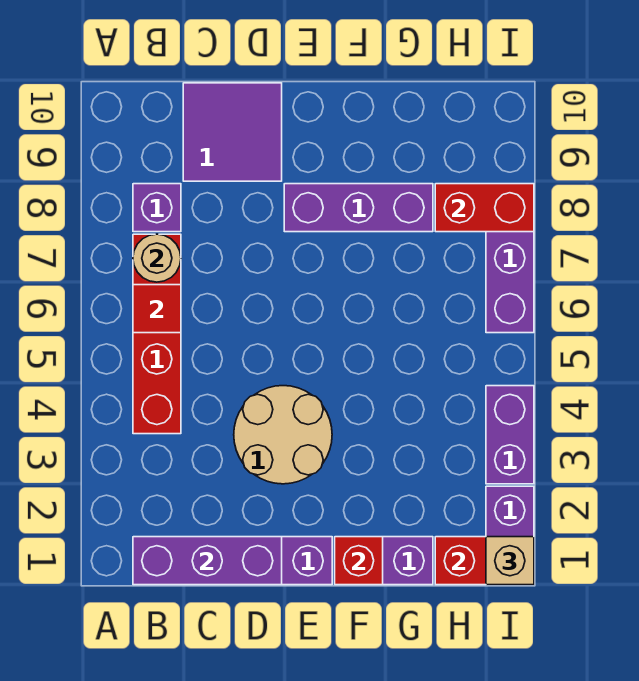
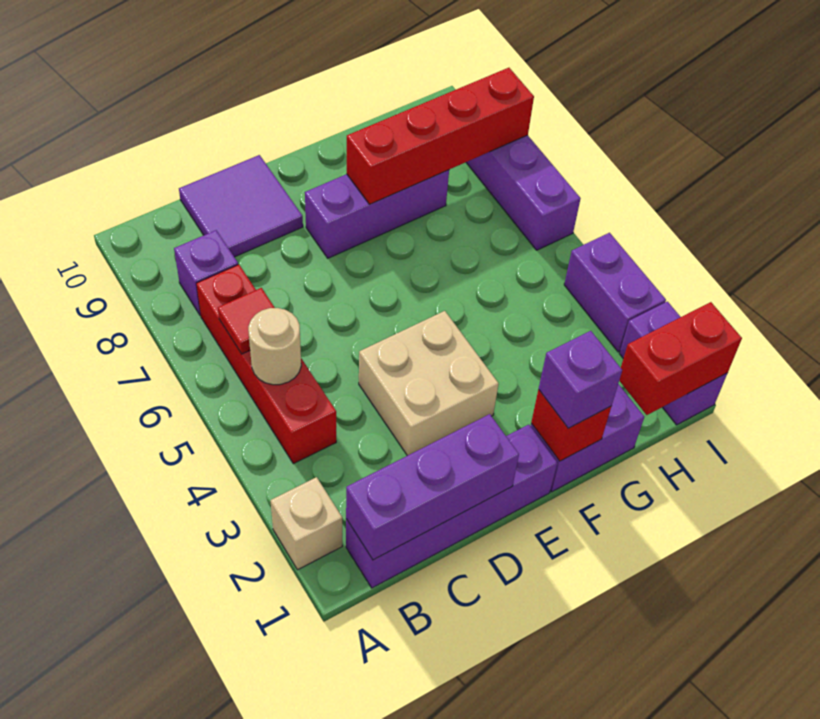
tan 1x1 round brick [133,234,181,282] -> tan 1x1 round brick moved to [248,308,301,385]
tan 2x2 round brick [234,386,332,484] -> tan 2x2 brick [359,311,499,456]
none -> purple 1x1 brick [539,331,622,428]
red 1x2 brick [435,184,534,232] -> red 1x4 brick [347,68,534,204]
tan 1x1 brick [486,537,534,585] -> tan 1x1 brick moved to [270,477,342,570]

